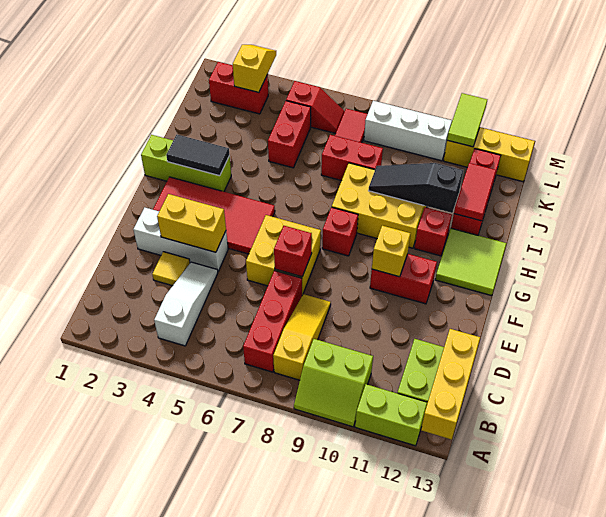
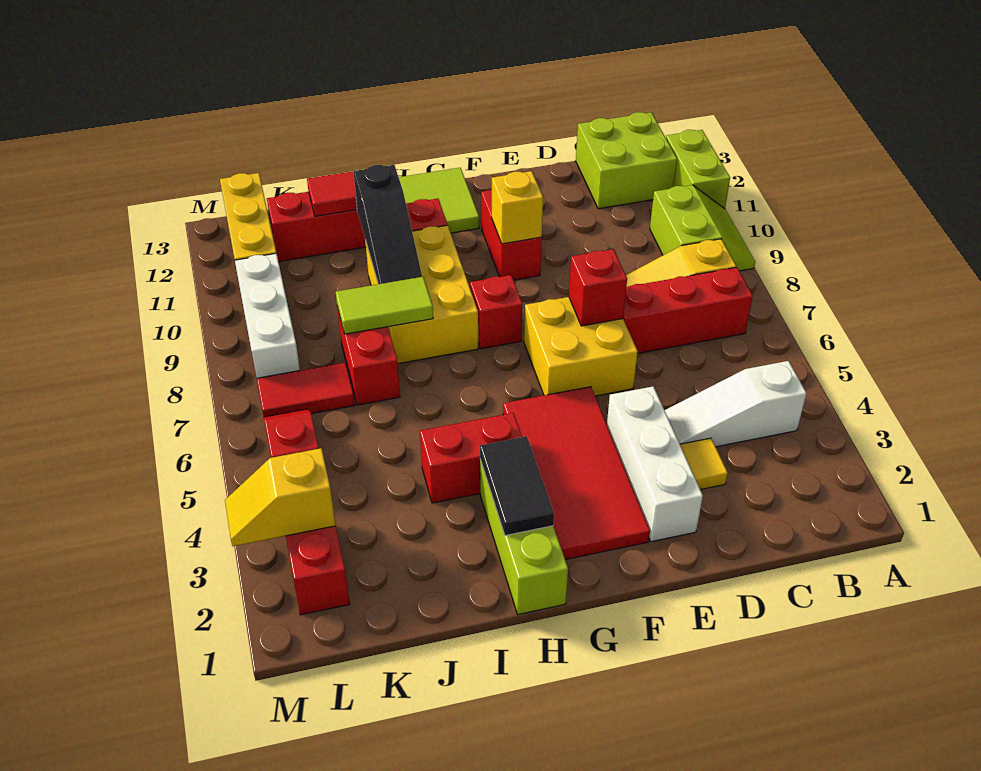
yellow 1x3 brick [421,329,480,440] -> none
yellow 1x2 brick [157,194,226,252] -> none
red 1x2 brick [268,101,311,168] -> red 1x2 brick moved to [420,413,522,503]
lime 1x2 tile [447,93,487,147] -> lime 1x2 tile moved to [336,277,433,334]

